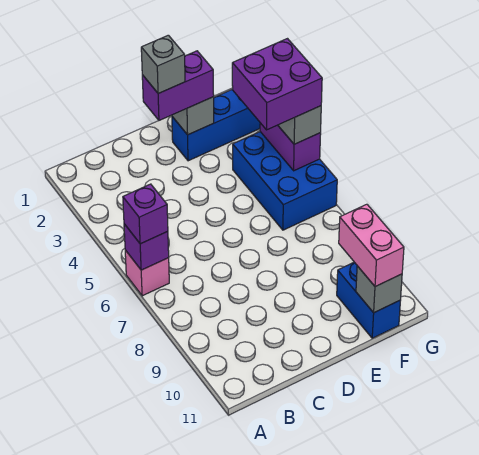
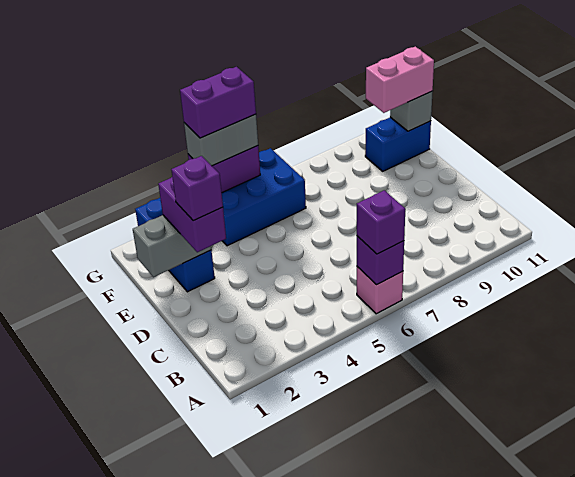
grey 1x1 brick [141,35,185,94] -> purple 1x1 brick [171,156,223,221]
purple 2x2 brick [232,39,322,130] -> purple 1x2 brick [180,67,256,138]

